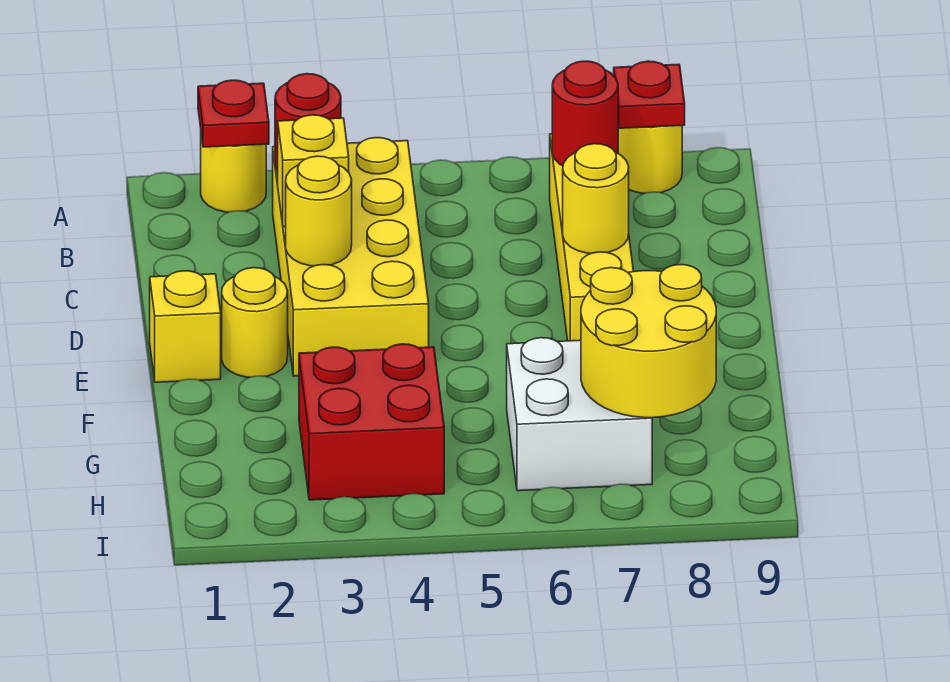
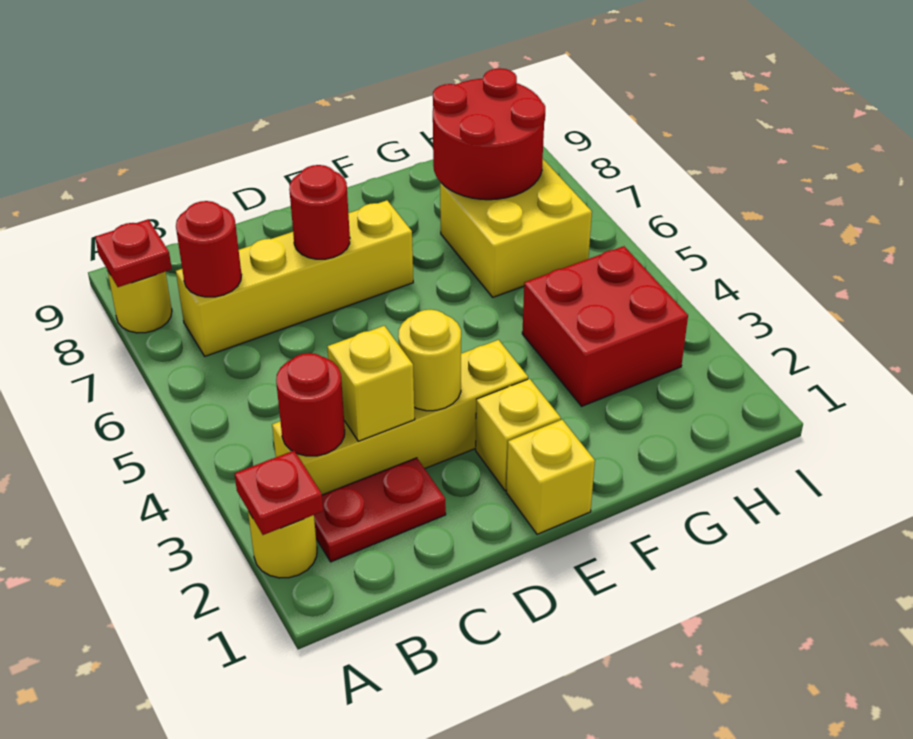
none -> red 1x2 plate [314,458,446,562]
yellow 2x4 brick [273,138,429,376] -> yellow 1x4 brick [272,340,528,495]
yellow 1x1 round brick [563,144,629,254] -> red 1x1 round brick [289,165,350,259]
yellow 1x1 round brick [222,268,288,377] -> yellow 1x1 brick [476,379,561,491]
white 2x2 brick [507,338,652,491] -> yellow 2x2 brick [440,159,592,297]
yellow 2x2 round brick [581,265,716,418] -> red 2x2 round brick [433,68,545,200]

